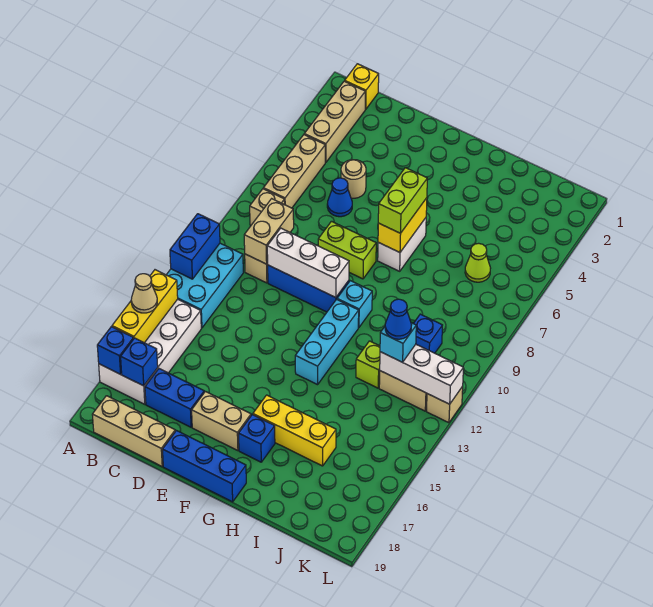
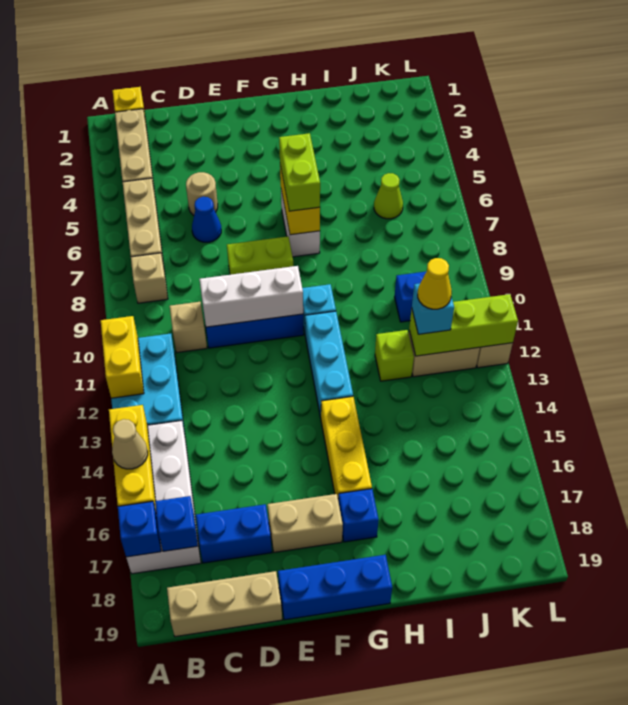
blue 1x2 brick [170,214,220,279] -> yellow 1x2 brick [101,316,144,398]
tan 1x2 brick [244,199,294,264] -> none
yellow 1x3 brick [253,395,336,466] -> yellow 1x3 brick turned to [321,396,372,498]
white 1x3 brick [380,344,463,404] -> lime 1x3 brick [409,294,518,356]
blue 1x1 cone [385,299,412,339] -> yellow 1x1 cone [418,258,452,309]

